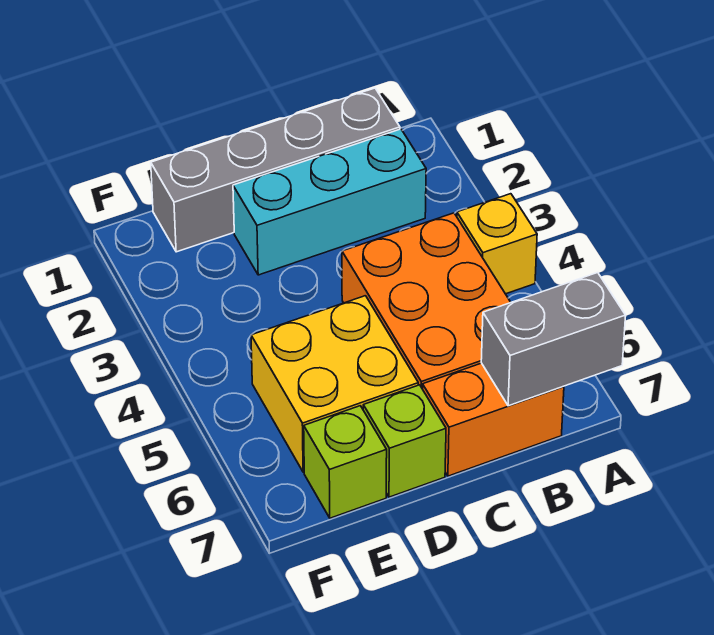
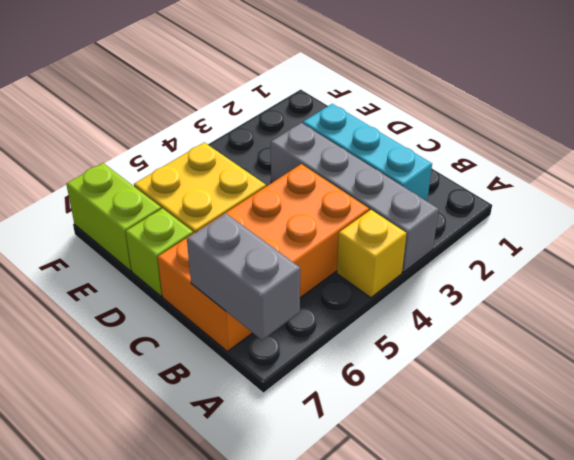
grey 1x4 brick [151,88,400,252] -> grey 1x4 brick moved to [271,123,439,272]
lime 1x1 brick [304,406,387,518] -> lime 1x2 brick [66,163,161,271]

